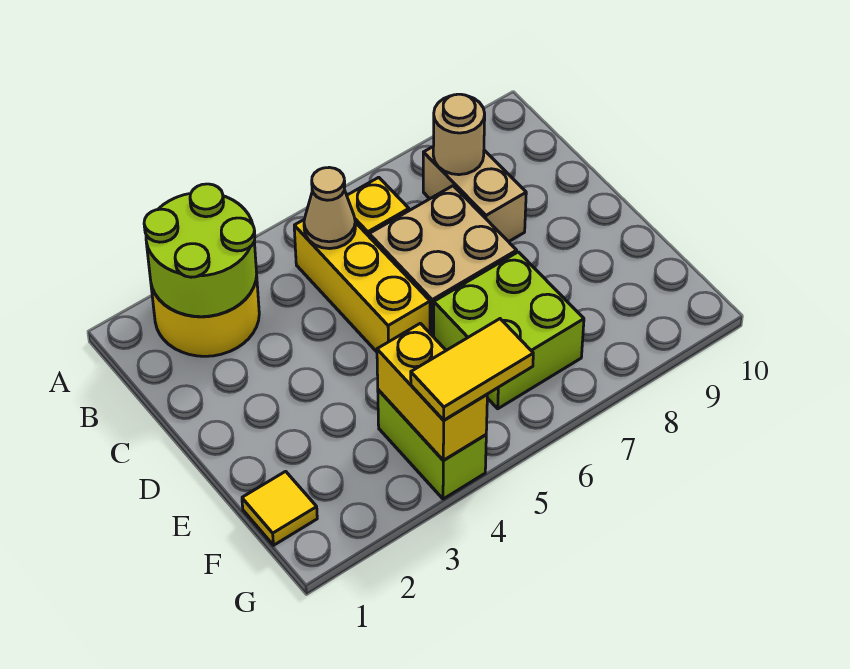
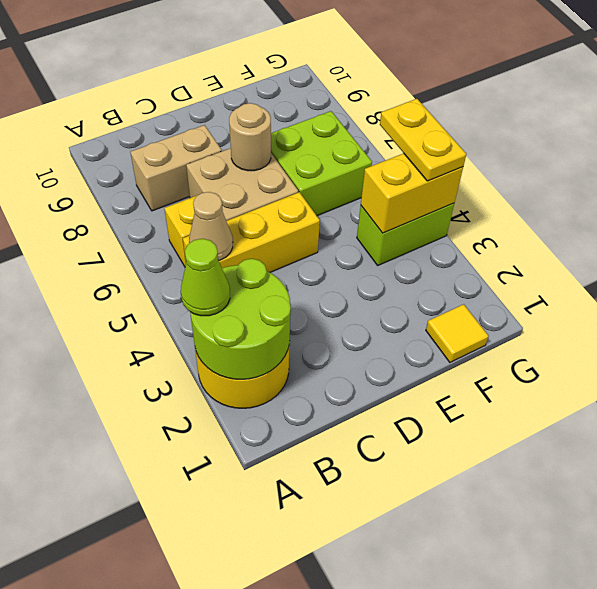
none -> lime 1x1 cone [181,239,230,316]
tan 1x1 round brick [433,94,485,175] -> tan 1x1 round brick moved to [229,103,271,171]
yellow 1x2 tile [411,319,533,420] -> yellow 1x2 plate [380,99,466,181]

